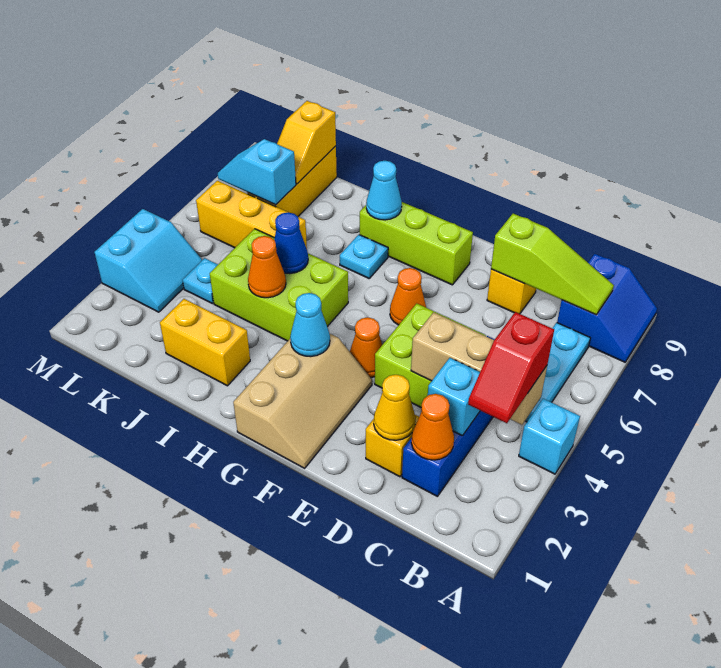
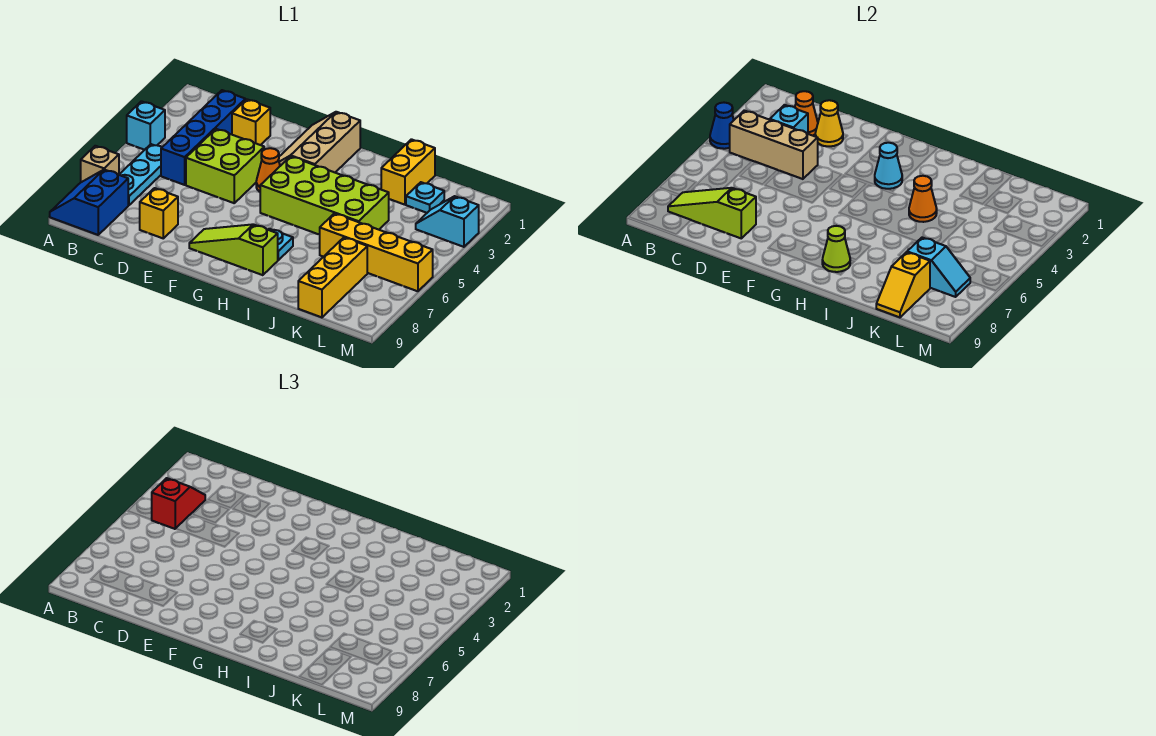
none -> tan 1x1 brick [81,146,119,182]
orange 1x1 cone [390,268,426,325] -> none
lime 1x3 brick [360,202,473,285] -> lime 1x3 slope [189,224,278,275]
lime 2x3 brick [210,229,348,341] -> lime 2x4 brick [260,156,389,235]
cyan 1x1 cone [366,161,402,220] -> lime 1x1 cone [822,226,850,272]
yellow 1x2 brick [160,299,250,386] -> yellow 1x2 brick turned to [381,139,435,205]
blue 1x1 cone [274,212,308,274] -> blue 1x1 cone moved to [710,103,734,149]
yellow 1x3 brick [196,181,307,249] -> yellow 1x4 brick [320,213,433,291]
cyan 1x1 plate [183,258,218,304] -> cyan 1x1 plate moved to [406,182,444,213]
yellow 1x2 slope [277,101,336,184] -> yellow 1x2 slope turned to [876,252,930,317]
cyan 2x2 slope [94,209,202,312] -> cyan 1x2 slope [416,196,479,247]

